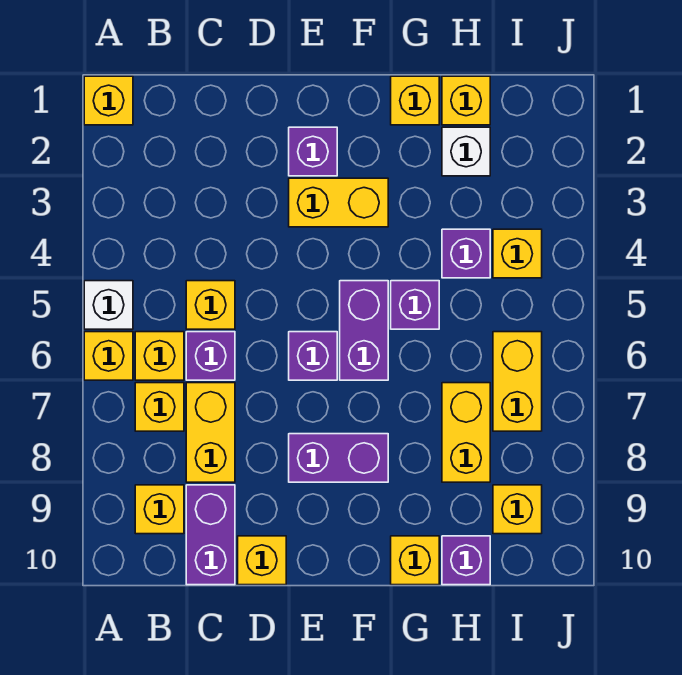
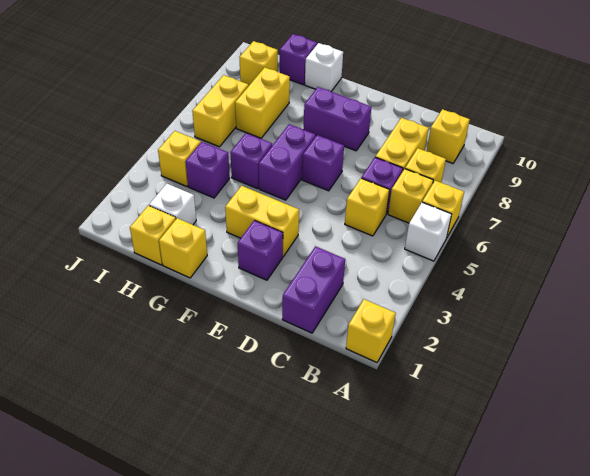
purple 1x2 brick [186,485,235,585] -> purple 1x2 brick moved to [282,246,345,333]
yellow 1x1 brick [238,536,286,585] -> none
yellow 1x1 brick [391,536,439,585] -> white 1x1 brick [305,43,343,91]

